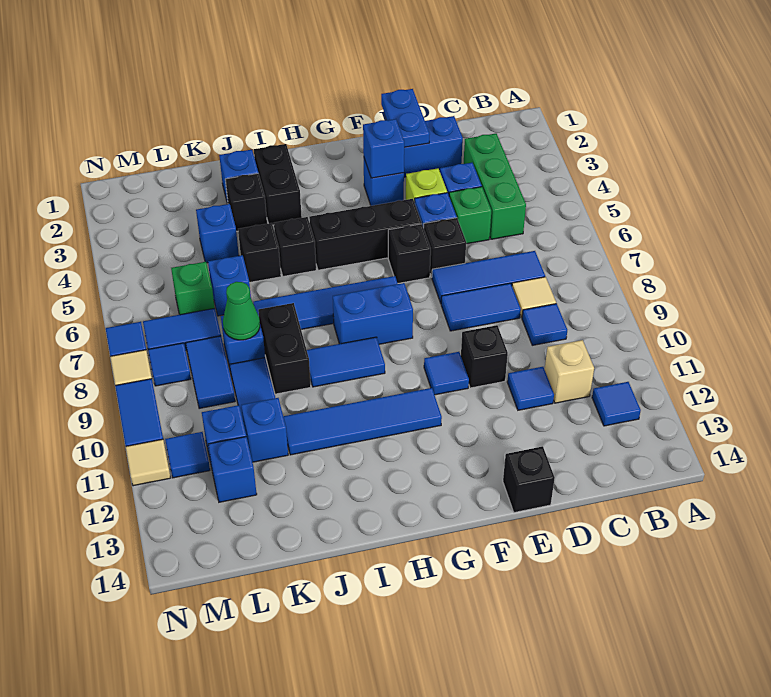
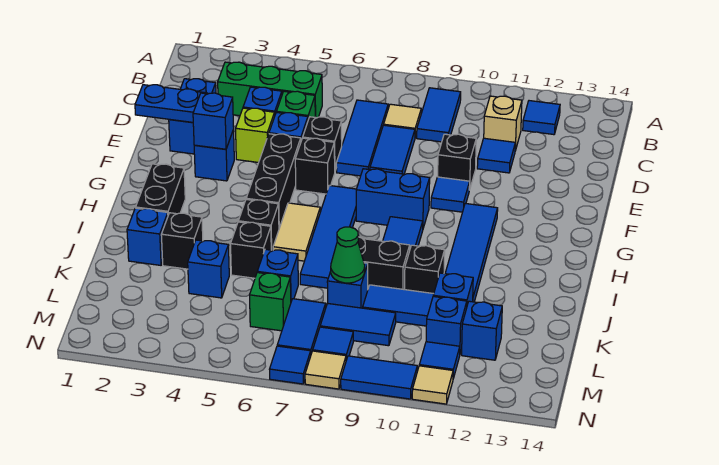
blue 1x1 tile [522,304,567,345] -> blue 1x2 tile [417,88,461,142]
black 1x1 brick [503,446,555,513] -> black 1x1 brick moved to [405,245,445,294]
blue 1x2 brick [333,283,413,344] -> blue 1x2 brick turned to [356,169,430,228]
none -> tan 1x2 tile [273,203,320,261]
black 1x2 brick [254,144,302,225] -> black 1x2 brick turned to [136,164,185,215]

